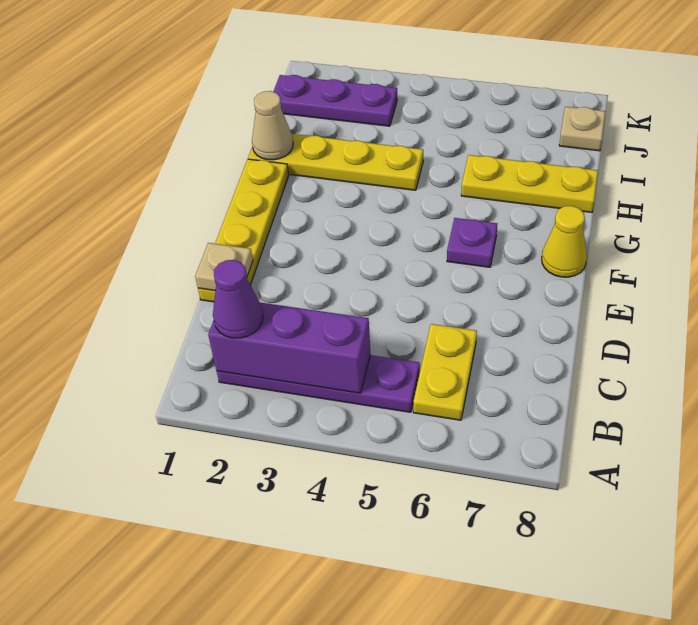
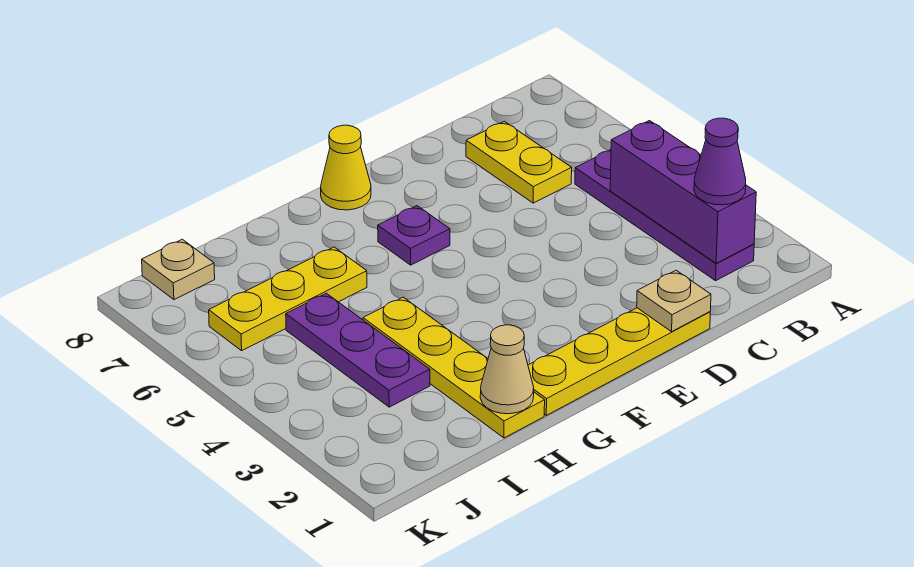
yellow 1x2 plate [413,324,477,420] -> yellow 1x2 plate turned to [466,121,572,203]
yellow 1x3 plate [461,155,598,212] -> yellow 1x3 plate turned to [209,247,367,351]
purple 1x3 plate [273,75,397,126] -> purple 1x3 plate moved to [286,293,430,407]

